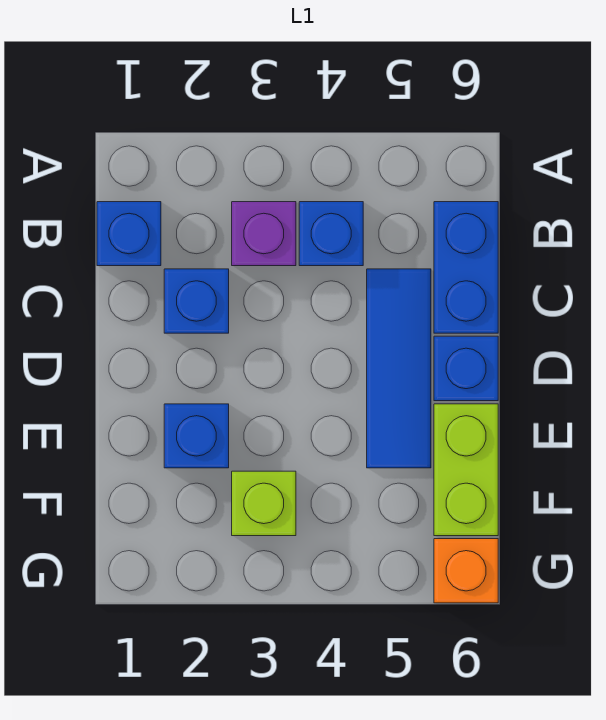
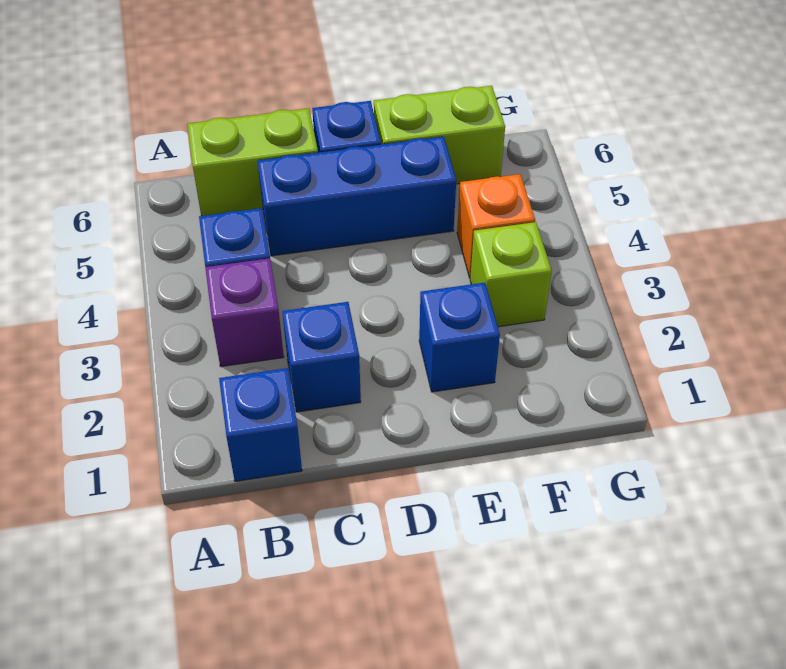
blue 1x2 brick [434,202,498,333] -> lime 1x2 brick [188,108,318,216]
blue 1x3 tile [367,269,431,468] -> blue 1x3 brick [258,137,456,256]
orange 1x1 brick [434,539,498,603] -> orange 1x1 brick moved to [457,174,535,278]

